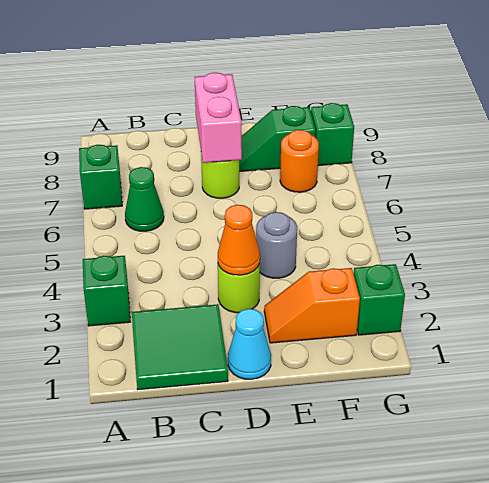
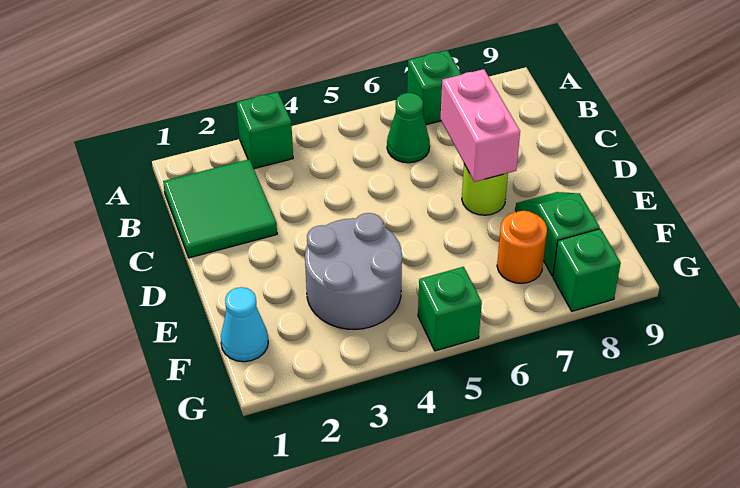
cyan 1x1 cone [228,309,271,379] -> cyan 1x1 cone moved to [220,287,268,362]
lime 1x1 round brick [218,264,260,313] -> none
orange 1x1 cone [218,205,260,275] -> none
pink 1x2 brick [195,73,242,163] -> pink 1x2 brick turned to [440,69,520,182]
orange 1x2 slope [264,268,360,343] -> none
grey 1x1 round brick [256,212,297,278] -> grey 2x2 round brick [305,213,402,329]
green 1x1 brick [353,264,405,335] -> green 1x1 brick moved to [418,267,482,351]

